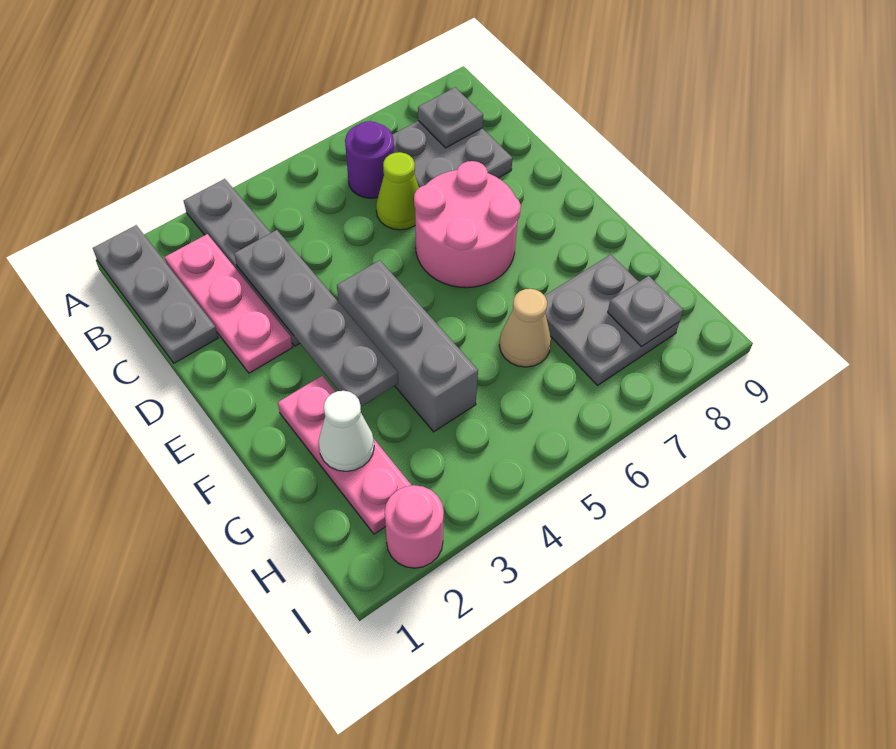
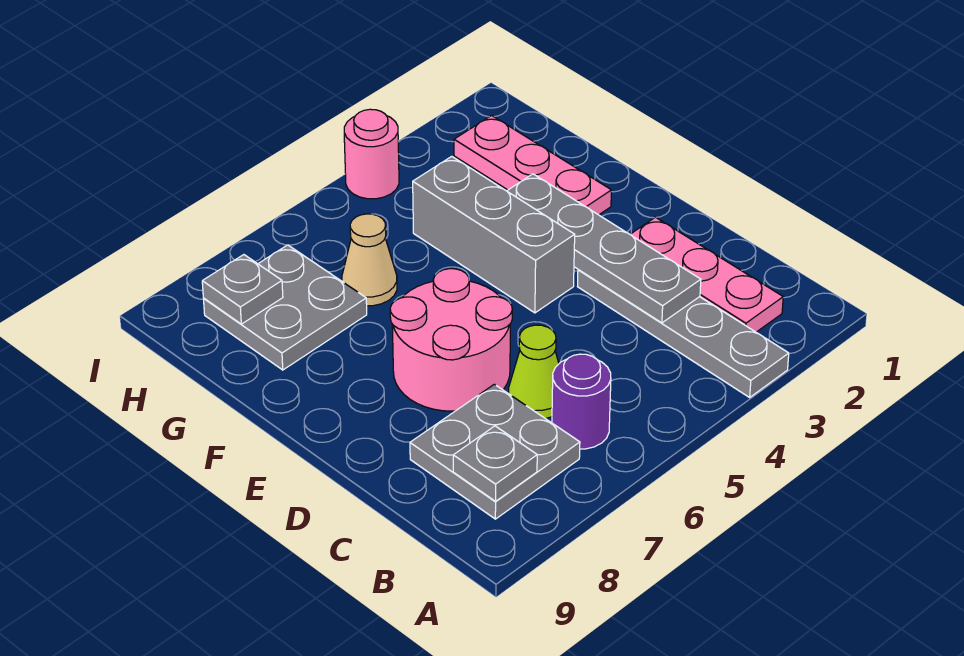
grey 1x3 plate [93,225,218,363] -> none
white 1x1 cone [319,391,374,471] -> none
pink 1x1 round brick [385,485,444,568] -> pink 1x1 round brick moved to [344,109,399,199]

